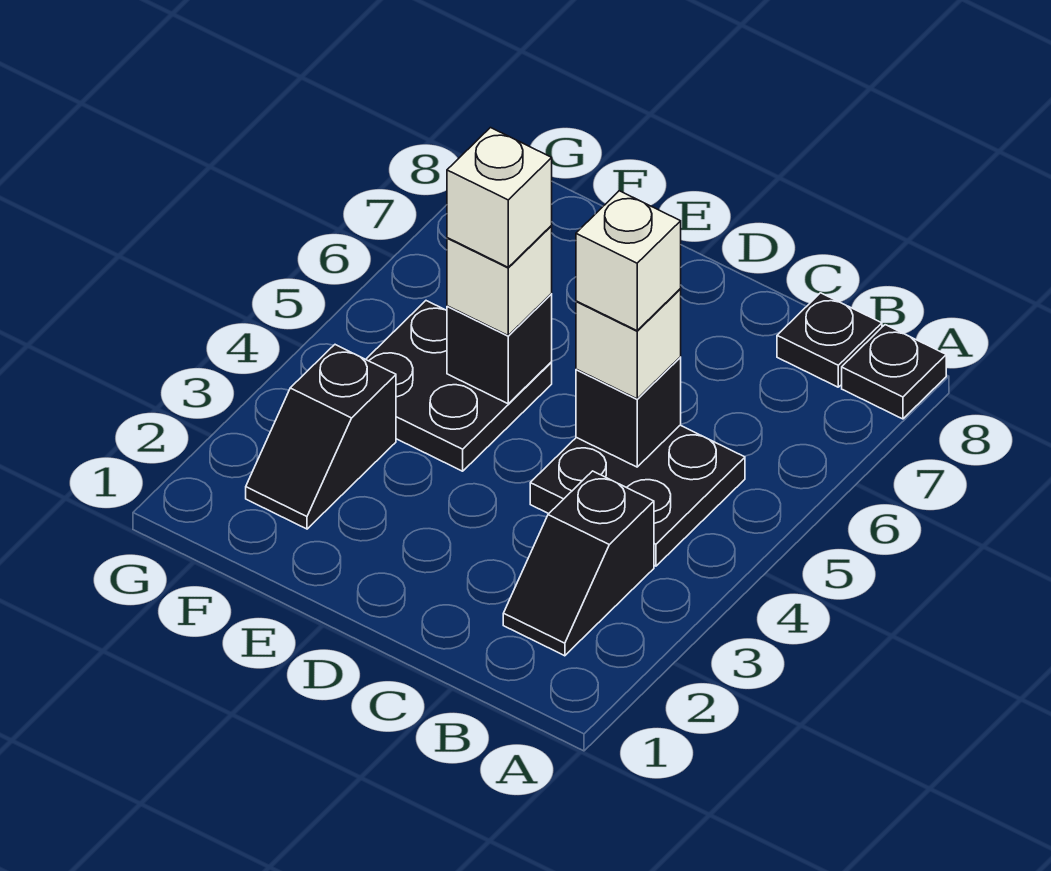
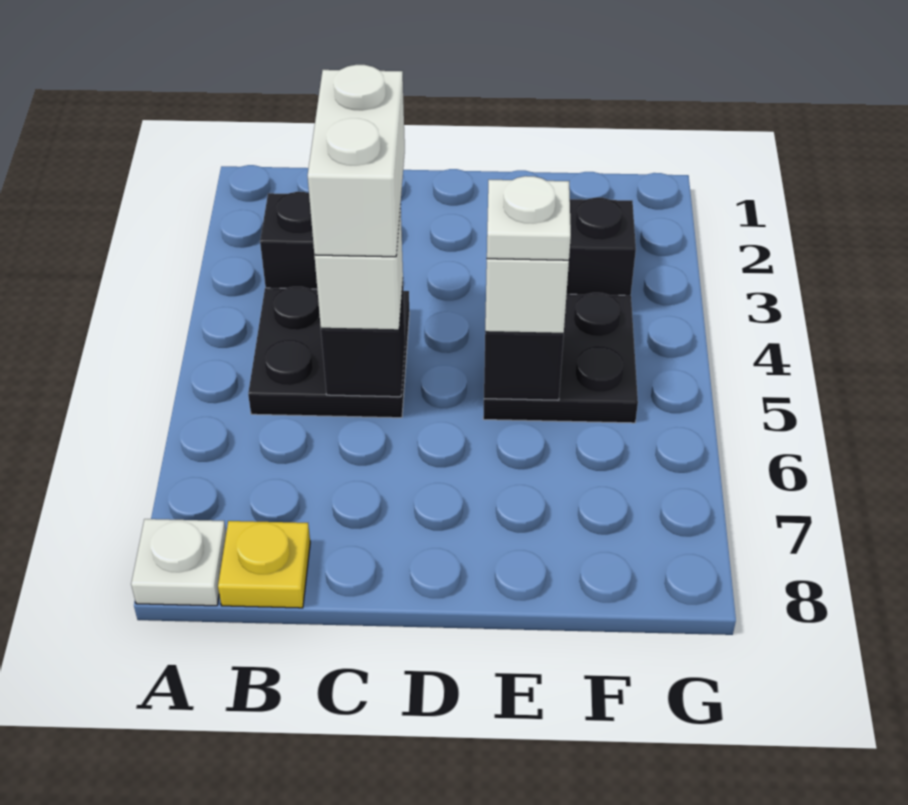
black 1x1 plate [842,325,946,419] -> white 1x1 plate [131,519,226,606]
black 1x1 plate [777,293,882,387] -> yellow 1x1 plate [218,521,310,608]
white 1x1 brick [576,191,681,331] -> white 1x2 brick [308,65,405,257]
white 1x1 brick [447,128,552,267] -> white 1x1 plate [487,176,571,260]

